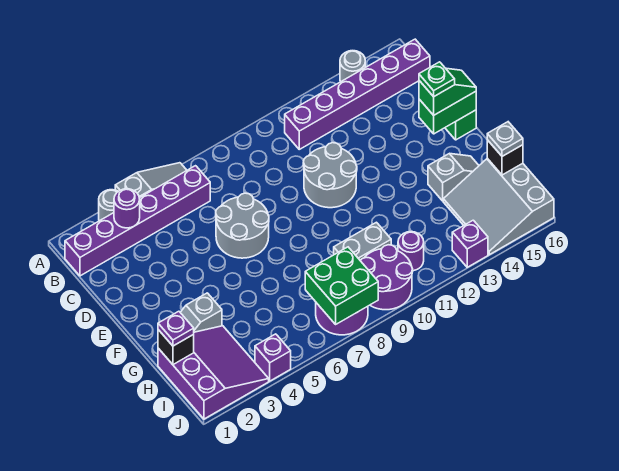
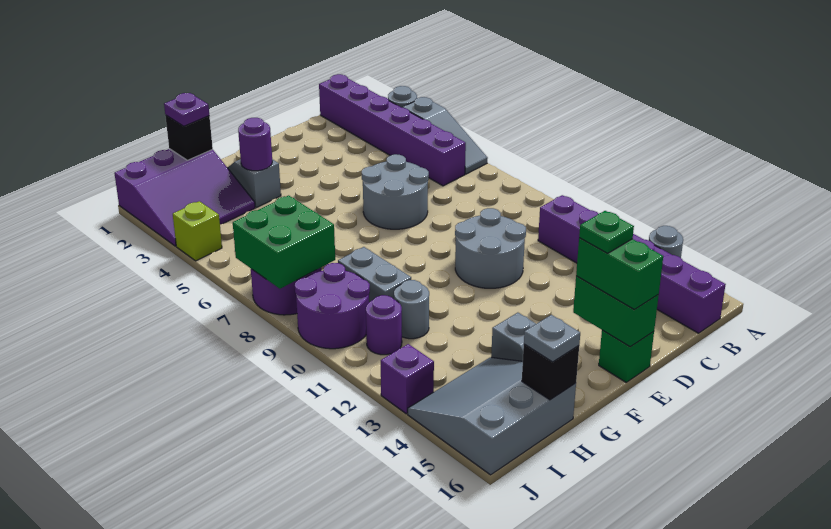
purple 1x1 round brick [114,189,140,228] -> purple 1x1 round brick moved to [238,118,272,171]
green 1x2 slope [419,68,476,115] -> green 1x2 brick [576,238,663,310]
none -> grey 1x1 round brick [394,280,429,339]
purple 1x1 brick [255,334,291,381] -> lime 1x1 brick [173,201,222,261]

